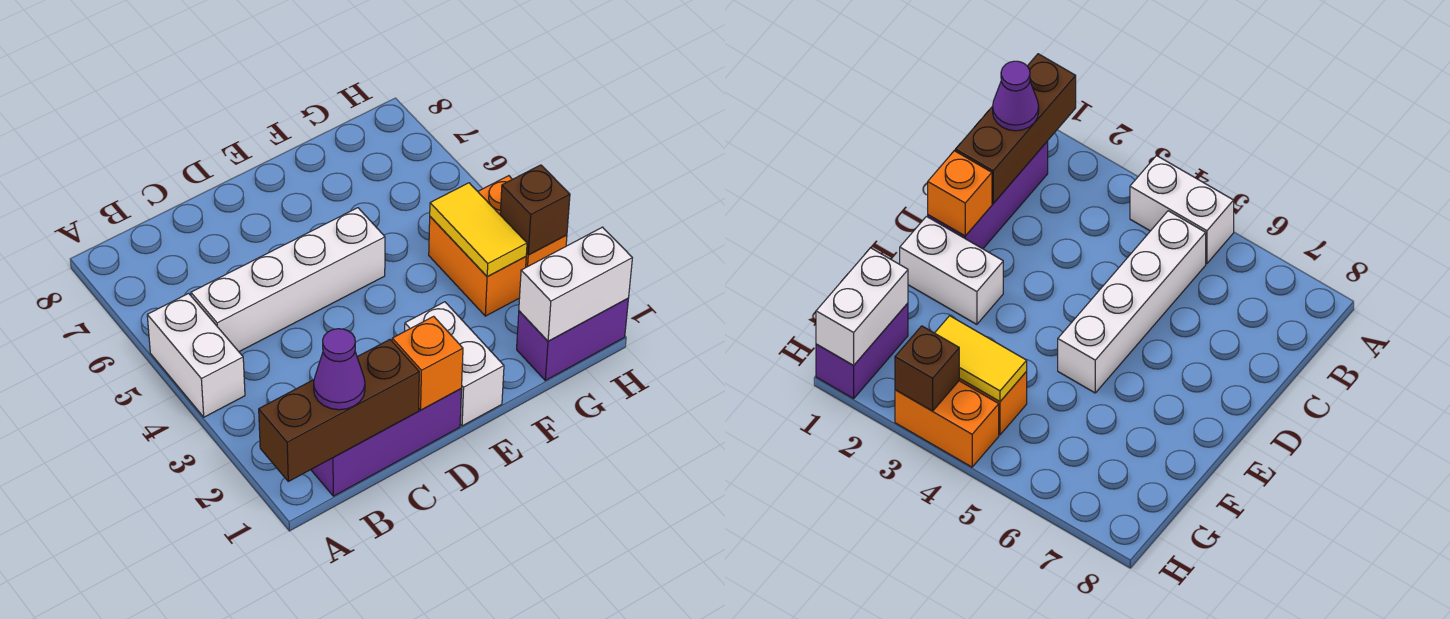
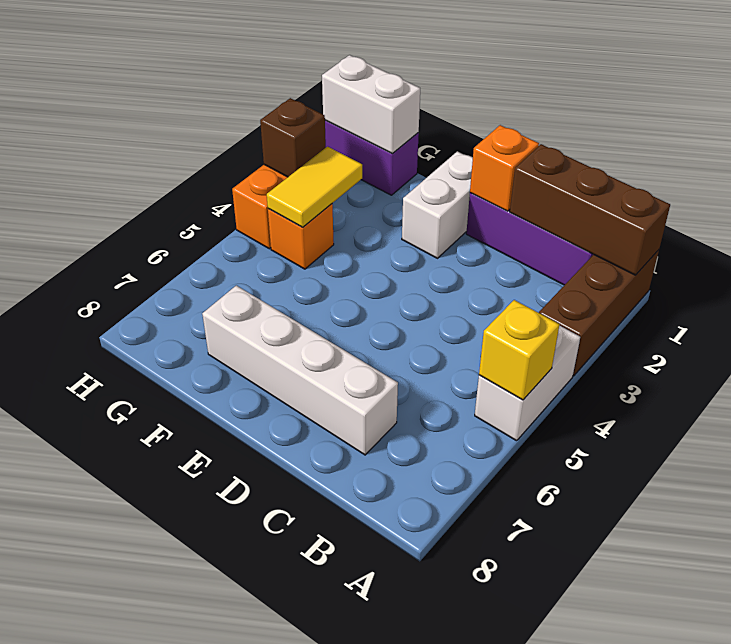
none -> brown 1x3 brick [539,250,659,376]
none -> yellow 1x1 brick [479,300,559,400]
purple 1x1 cone [314,329,365,410] -> none
white 1x4 brick [191,208,385,352] -> white 1x4 brick moved to [202,285,398,455]
orange 1x2 brick [429,217,526,316] -> orange 1x1 brick [268,204,334,269]

